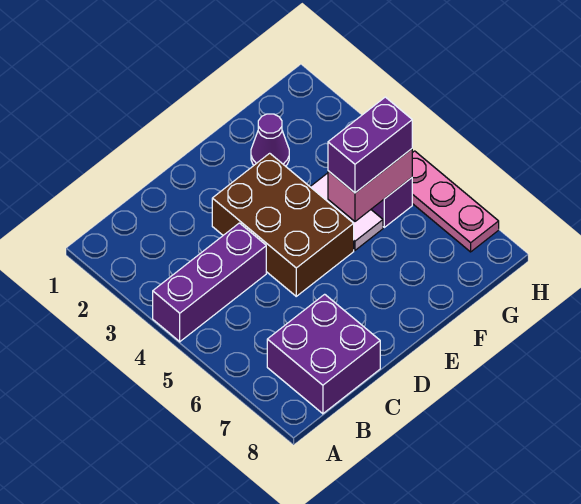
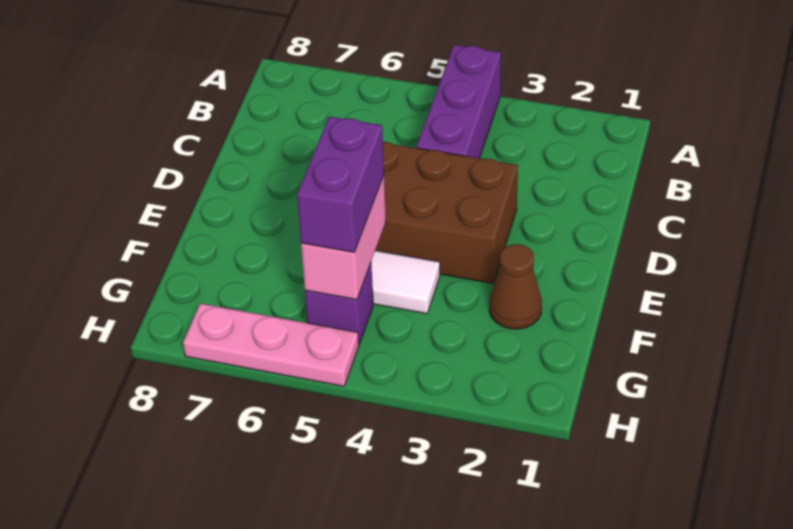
purple 2x2 brick [267,294,380,414] -> none
purple 1x1 cone [251,114,289,166] -> brown 1x1 cone [489,244,542,329]

